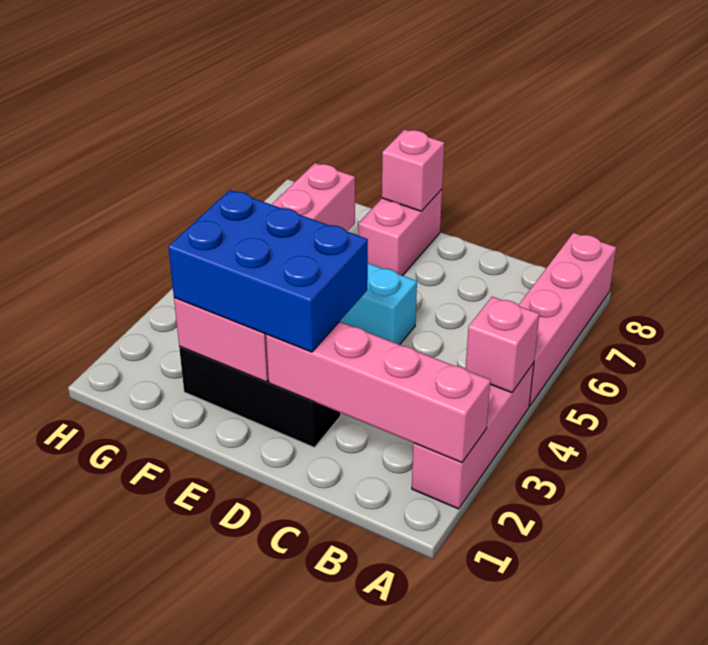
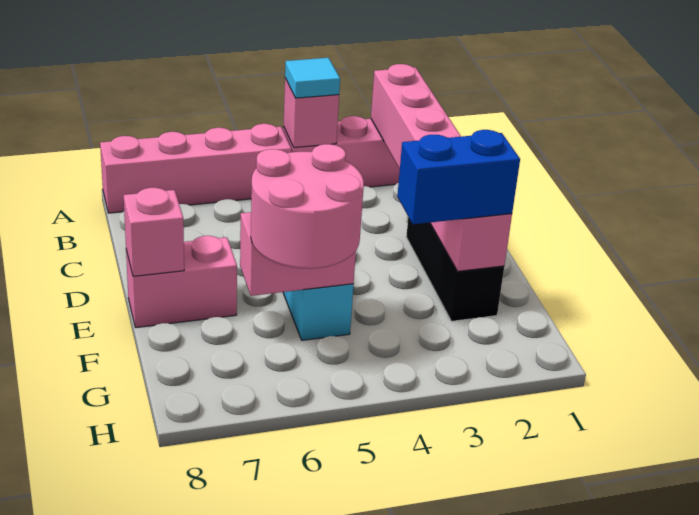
none -> cyan 1x1 tile [285,58,340,98]
blue 2x3 brick [168,190,368,352] -> blue 1x2 brick [397,130,520,224]
none -> pink 2x2 round brick [251,144,364,269]

